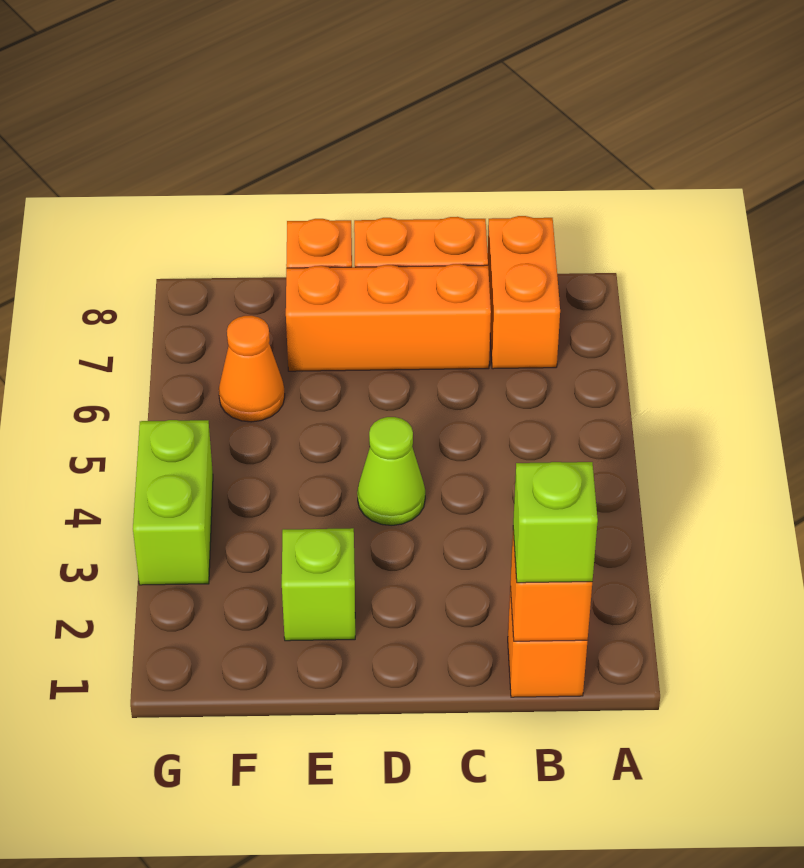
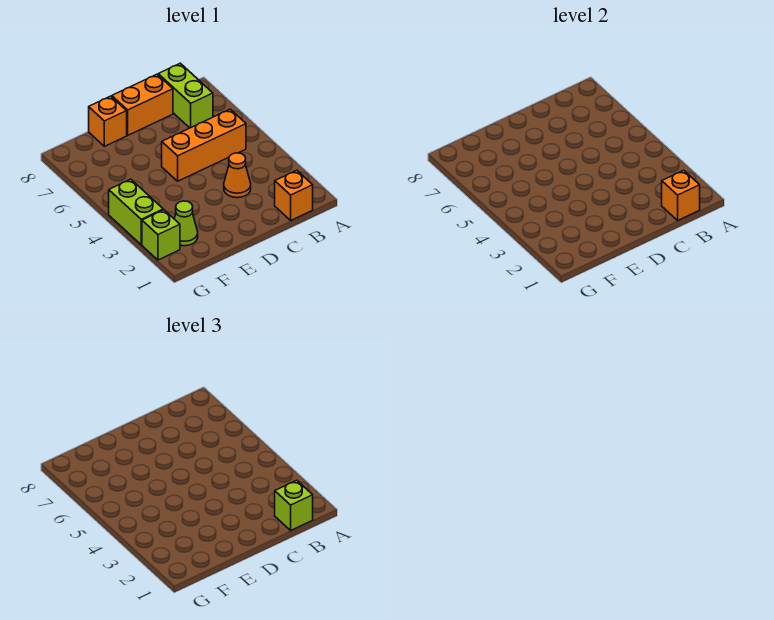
orange 1x2 brick [488,216,560,369] -> lime 1x2 brick [158,63,213,128]
orange 1x3 brick [286,264,491,371] -> orange 1x3 brick moved to [162,109,246,181]
lime 1x1 cone [357,417,425,525] -> lime 1x1 cone moved to [174,201,198,246]
lime 1x1 brick [282,528,355,641] -> lime 1x1 brick moved to [142,210,180,260]
orange 1x1 cone [219,316,285,422] -> orange 1x1 cone moved to [224,153,251,198]

